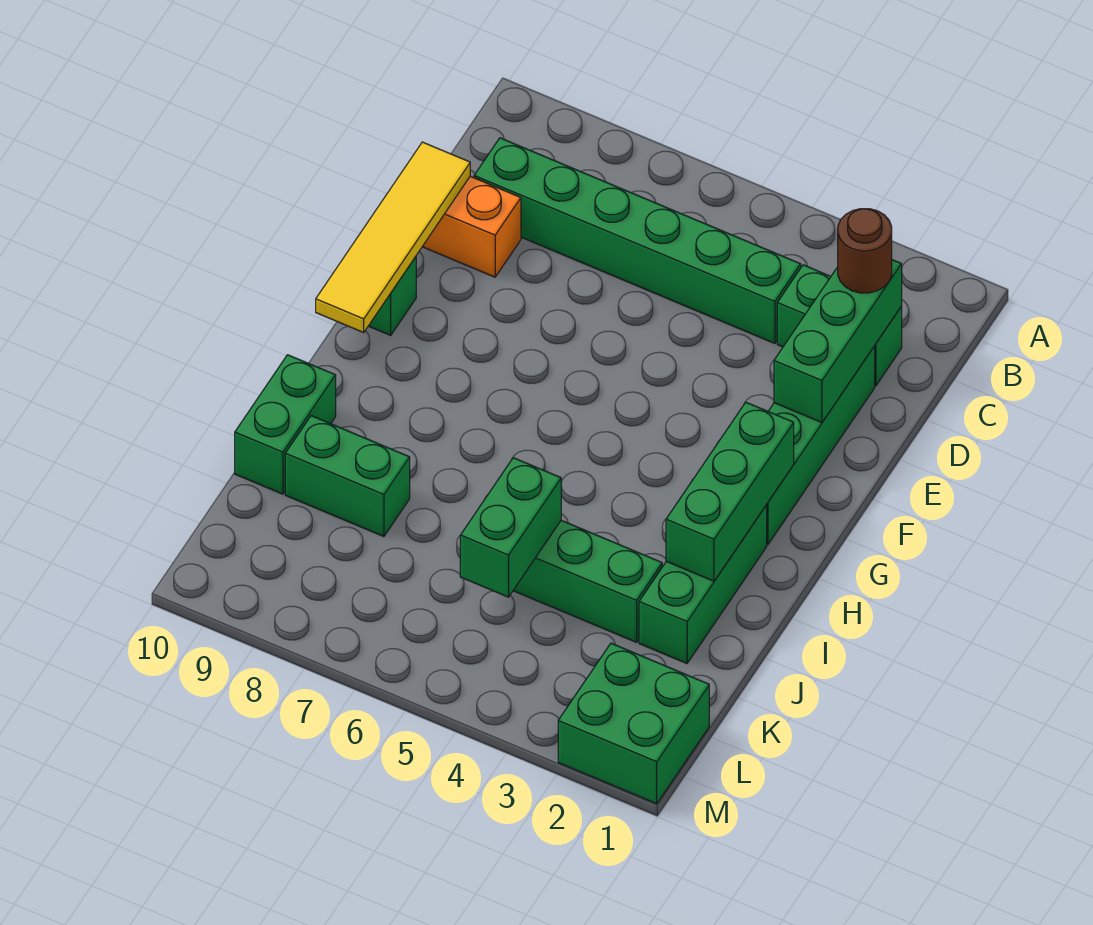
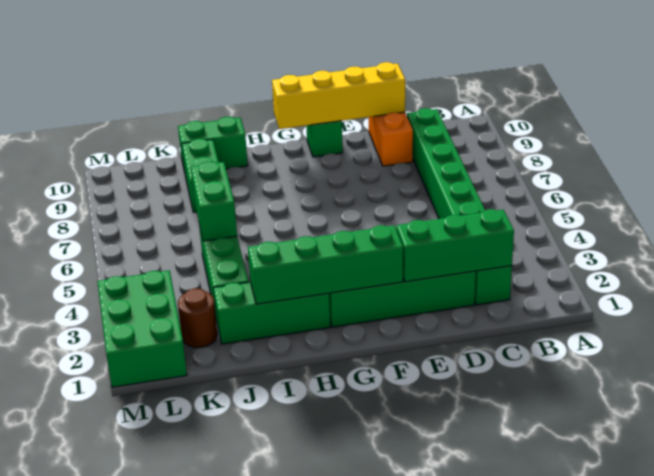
brown 1x1 round brick [838,209,892,293] -> brown 1x1 round brick moved to [178,289,217,348]
yellow 1x4 tile [316,142,470,332] -> yellow 1x4 brick [272,62,405,129]
green 1x3 brick [666,402,794,581] -> green 1x4 brick [248,225,403,304]
green 1x2 brick [460,458,561,597] -> green 1x2 brick turned to [191,162,237,241]
green 2x2 brick [558,643,709,804] -> green 2x3 brick [98,270,187,387]

